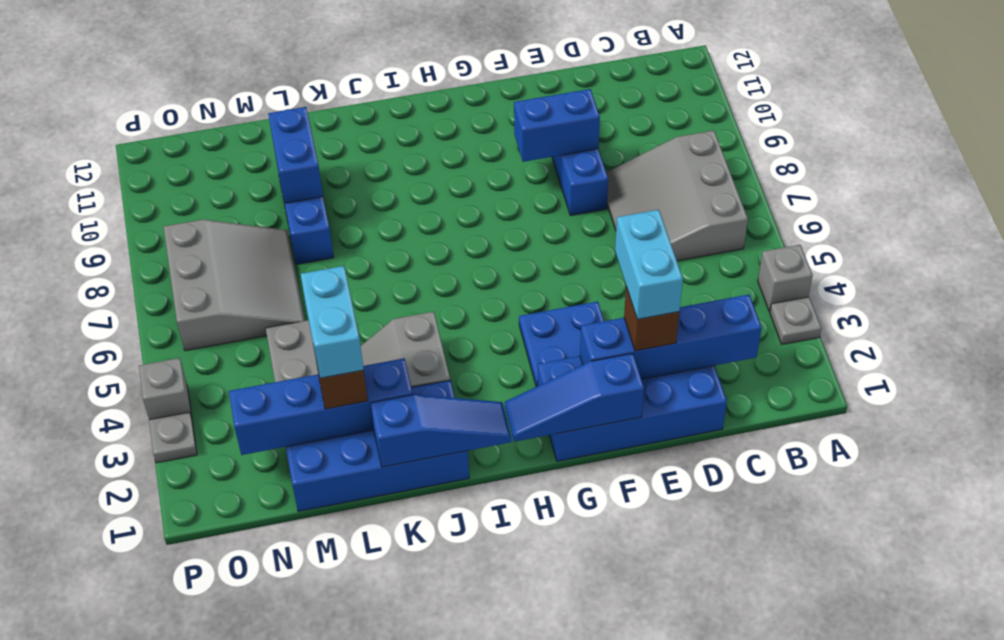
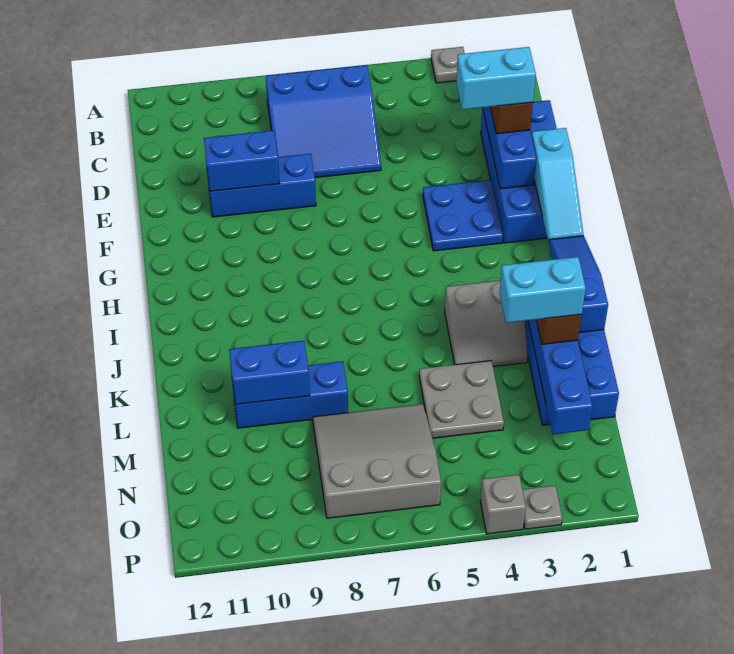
grey 1x1 brick [758,245,813,312] -> none
grey 3x3 slope [606,130,748,261] -> blue 3x3 slope [266,65,381,178]
blue 1x2 brick [514,89,600,162] -> blue 1x2 brick turned to [204,130,279,191]
blue 1x3 slope [505,353,644,442] -> cyan 1x3 slope [532,128,583,242]

